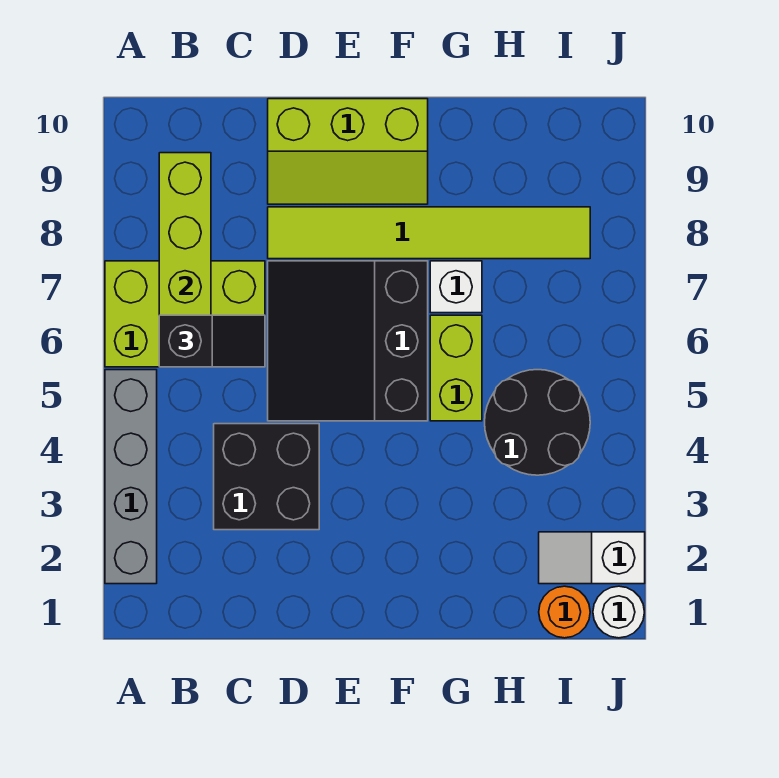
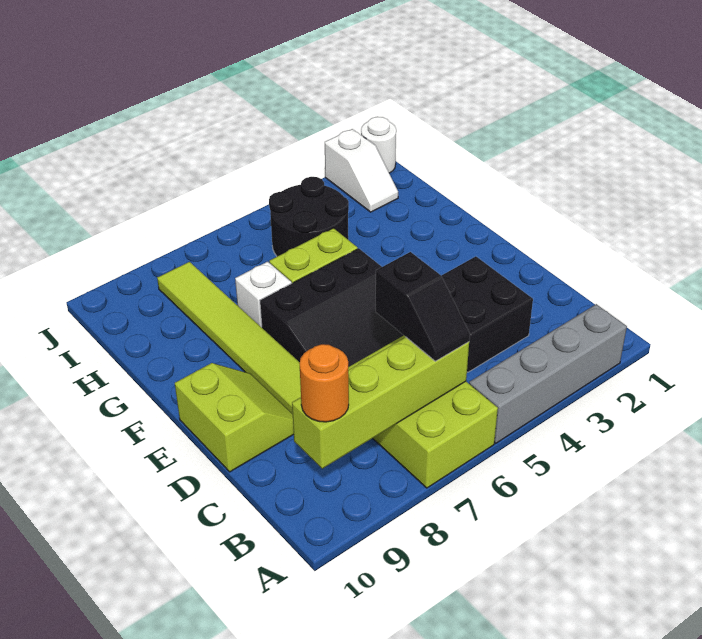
black 1x2 slope [159,315,265,367] -> black 1x2 slope turned to [376,252,470,361]
lime 2x3 slope [268,99,428,204] -> lime 2x2 slope [175,363,294,472]
orange 1x1 round brick [539,586,590,638] -> orange 1x1 round brick moved to [300,344,349,422]

